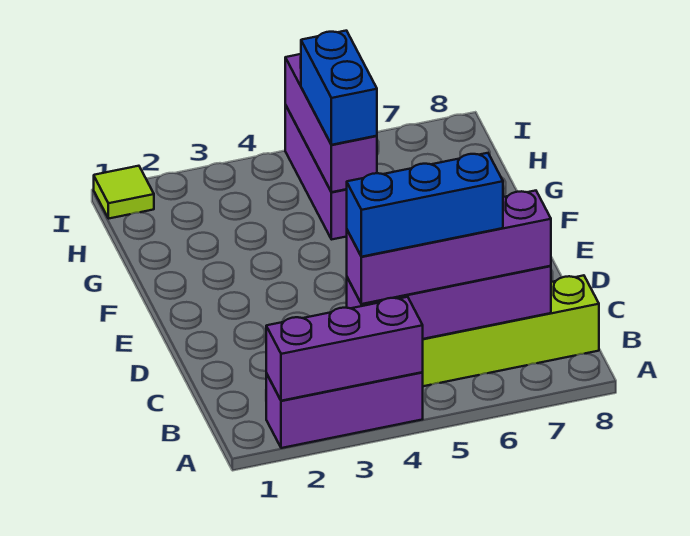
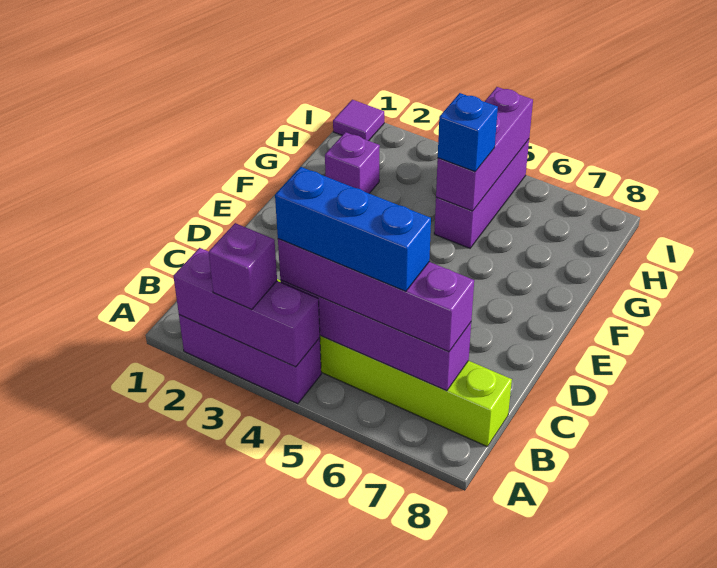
none -> purple 1x1 brick [209,223,277,310]
none -> purple 1x1 brick [325,132,380,193]
blue 1x2 brick [301,31,377,145] -> blue 1x1 brick [438,93,498,172]
lime 1x1 tile [94,166,154,219] -> purple 1x1 tile [333,100,384,141]

